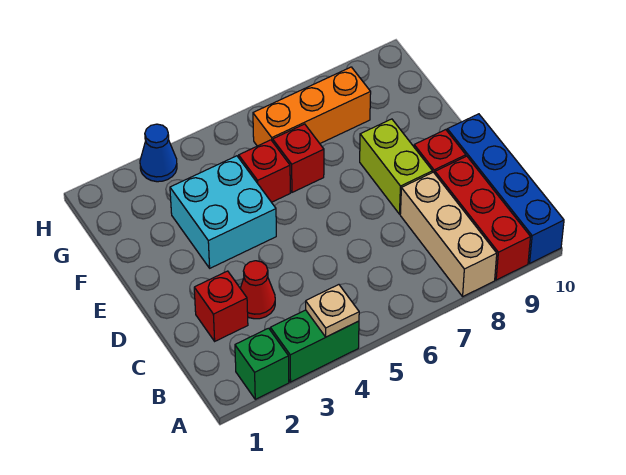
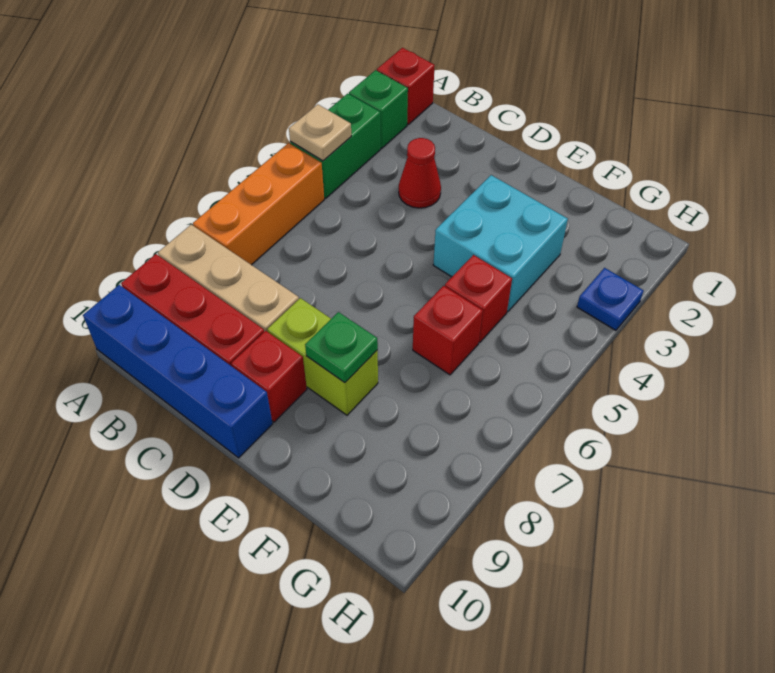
red 1x1 brick [194,271,248,341] -> red 1x1 brick moved to [377,48,435,124]
none -> green 1x1 plate [305,312,378,383]
orange 1x3 brick [253,67,371,146] -> orange 1x3 brick moved to [193,143,324,265]
blue 1x1 cone [140,124,177,182] -> blue 1x1 plate [577,268,644,330]

